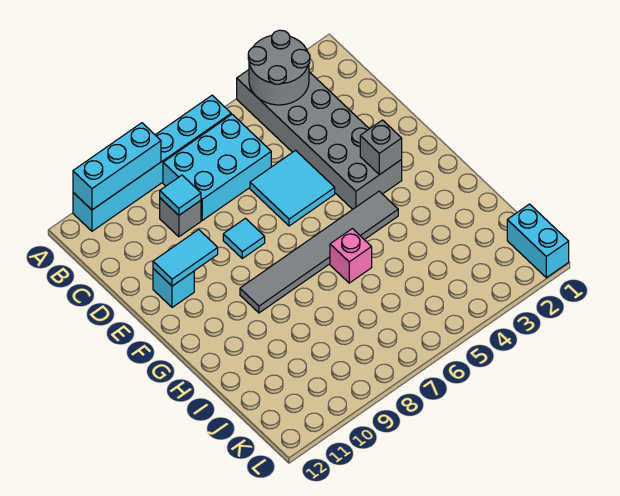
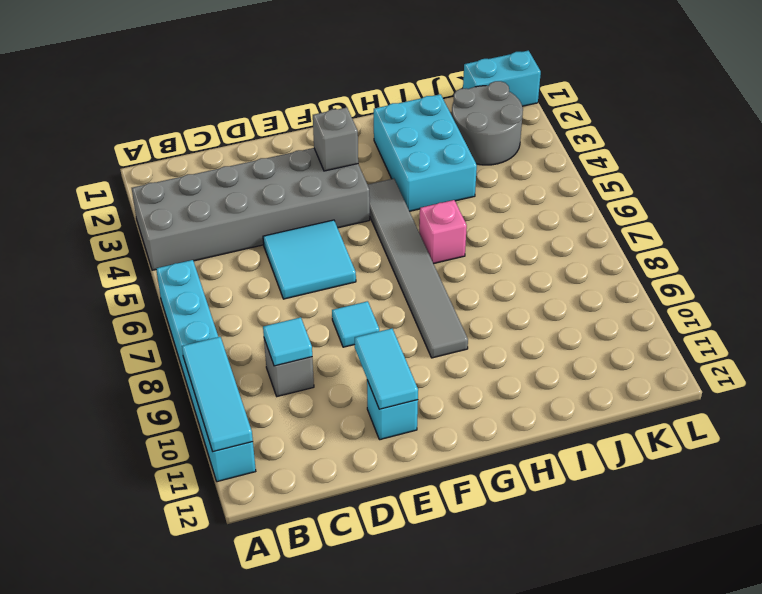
grey 2x2 round brick [248,30,310,105] -> grey 2x2 round brick moved to [452,81,523,165]
cyan 1x3 brick [73,123,161,210] -> cyan 1x3 tile [182,337,253,452]
cyan 2x3 brick [163,114,271,220] -> cyan 2x3 brick moved to [374,94,477,211]

